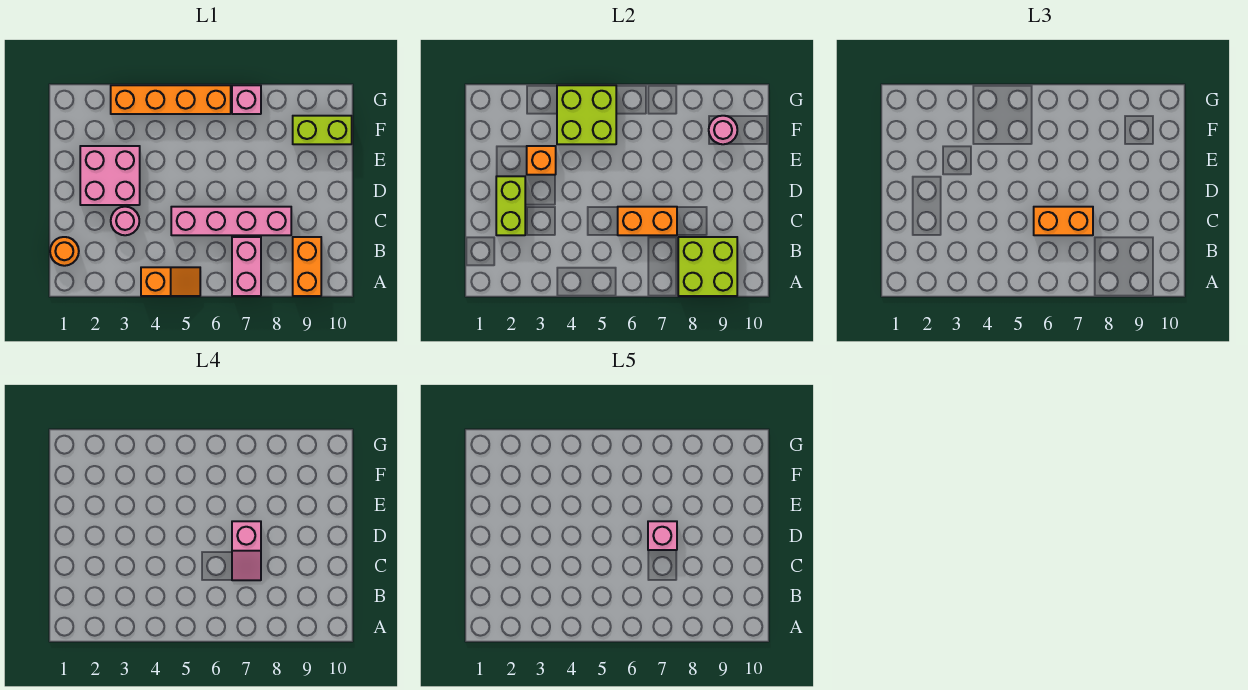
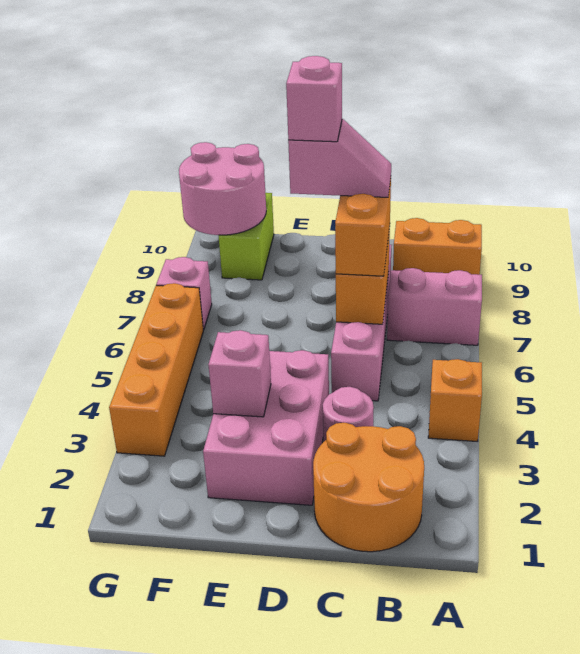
lime 2x2 brick [678,237,737,296] -> none
orange 1x1 round brick [50,237,79,266] -> orange 2x2 round brick [313,423,424,552]
lime 1x2 brick [496,176,525,235] -> none
pink 2x2 brick [80,146,140,205] -> pink 2x3 brick [203,350,329,505]
orange 1x1 brick [527,146,556,175] -> pink 1x1 brick [208,330,271,417]
lime 2x2 brick [557,85,616,144] -> none
pink 1x1 round brick [709,116,737,144] -> pink 2x2 round brick [179,142,266,235]

